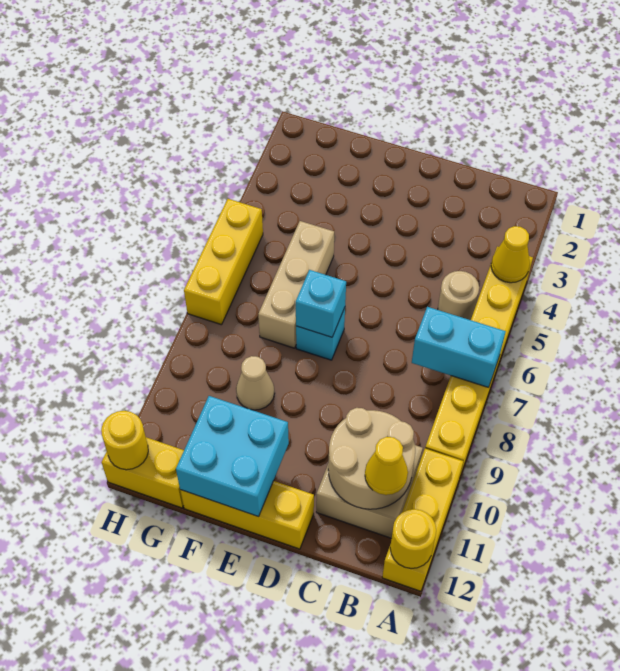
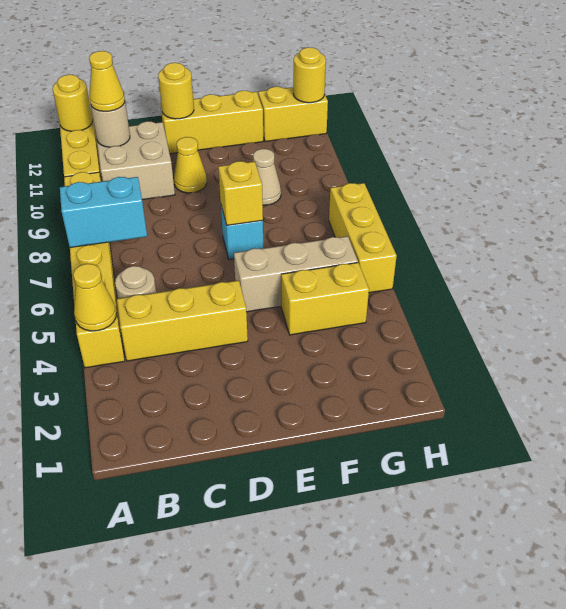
none -> yellow 1x3 brick [117,281,248,361]
tan 2x2 round brick [328,408,415,509] -> tan 1x1 round brick [91,103,130,147]
none -> yellow 1x1 cone [174,137,207,193]
none -> yellow 1x1 round brick [158,63,194,119]
cyan 1x1 brick [296,270,346,337] -> yellow 1x1 brick [218,161,263,225]
cyan 2x2 brick [176,396,289,517] -> none
none -> yellow 1x2 brick [281,263,369,335]
tan 1x3 brick [258,221,334,348] -> tan 1x3 brick turned to [234,236,358,312]

